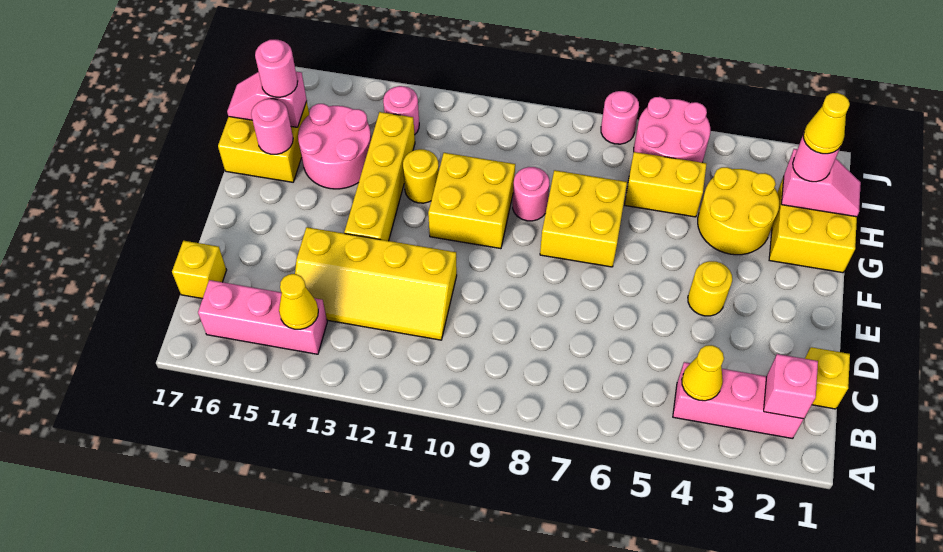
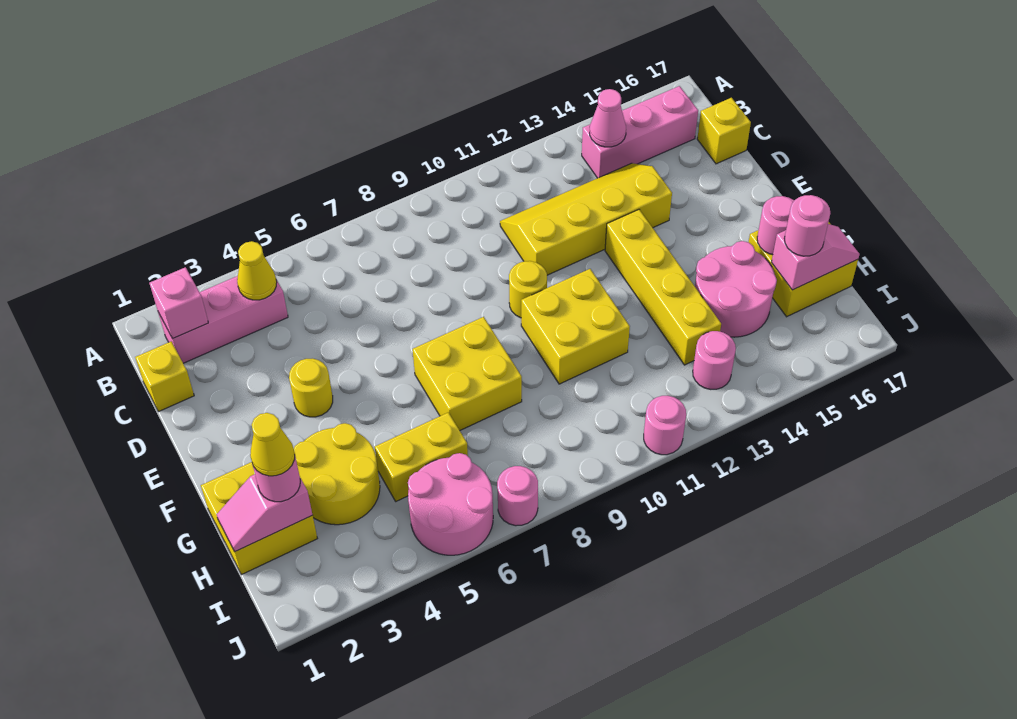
yellow 1x1 cone [279,274,318,329] -> pink 1x1 cone [590,89,626,147]
pink 1x1 round brick [513,167,549,221] -> pink 1x1 round brick moved to [644,396,686,455]
yellow 1x1 round brick [403,149,439,203] -> yellow 1x1 round brick moved to [509,261,547,318]

